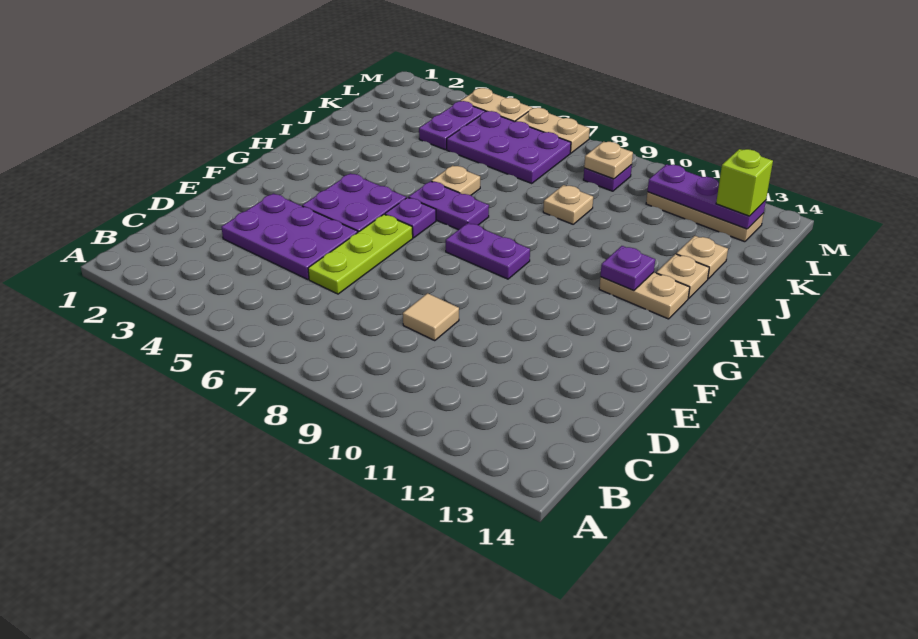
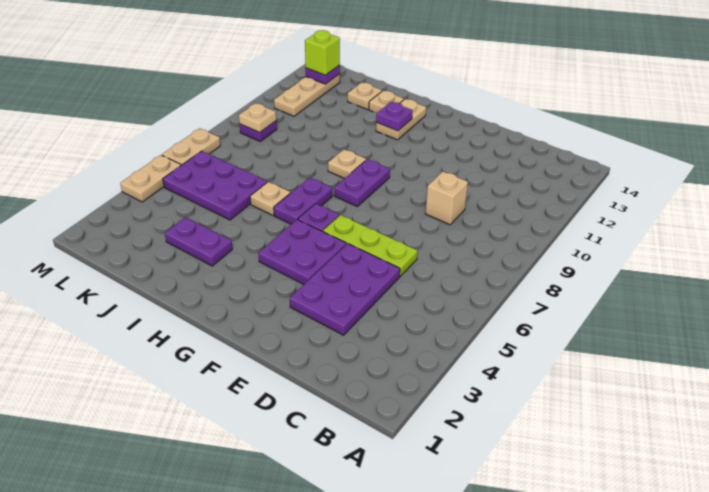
tan 1x1 tile [403,293,459,341] -> tan 1x1 brick [425,172,468,225]
tan 1x1 plate [543,185,593,224] -> tan 1x1 plate moved to [328,150,366,179]
purple 1x2 plate [419,101,485,150] -> purple 1x2 plate moved to [165,217,232,266]
purple 2x3 plate [447,111,571,184] -> purple 2x3 plate turned to [163,151,267,220]
purple 1x3 plate [648,164,766,229] -> purple 1x1 plate [306,65,340,84]

